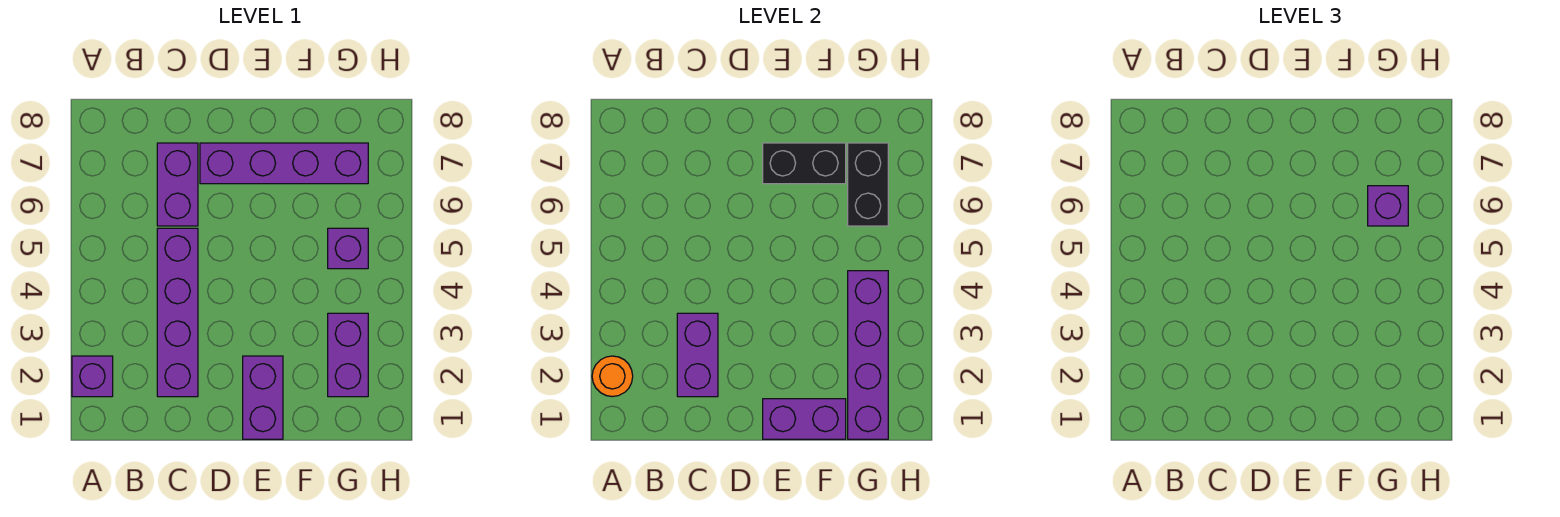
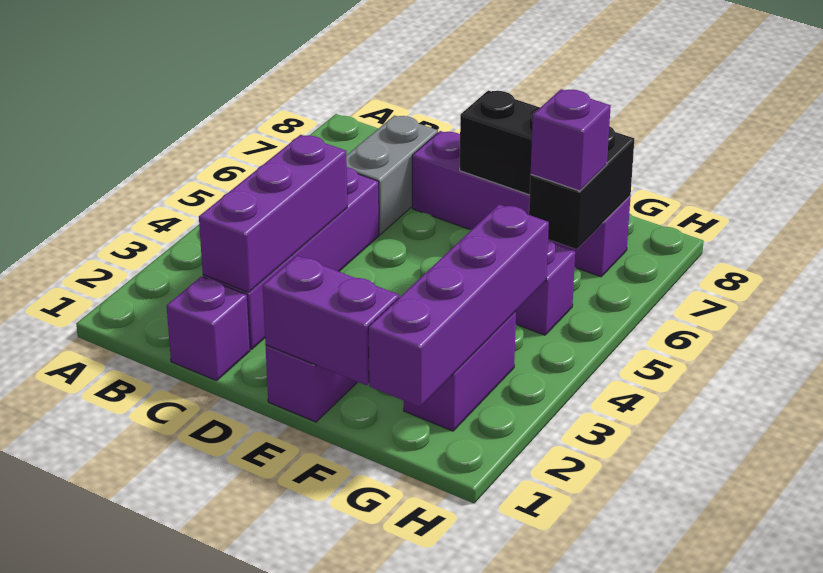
purple 1x1 brick [72,356,113,397] -> purple 1x1 brick moved to [167,277,250,381]
orange 1x1 round brick [592,356,633,397] -> none
purple 1x2 brick [677,313,718,397] -> purple 1x3 brick [199,135,347,292]
purple 1x2 brick [157,143,198,226] -> grey 1x2 brick [346,115,438,234]

